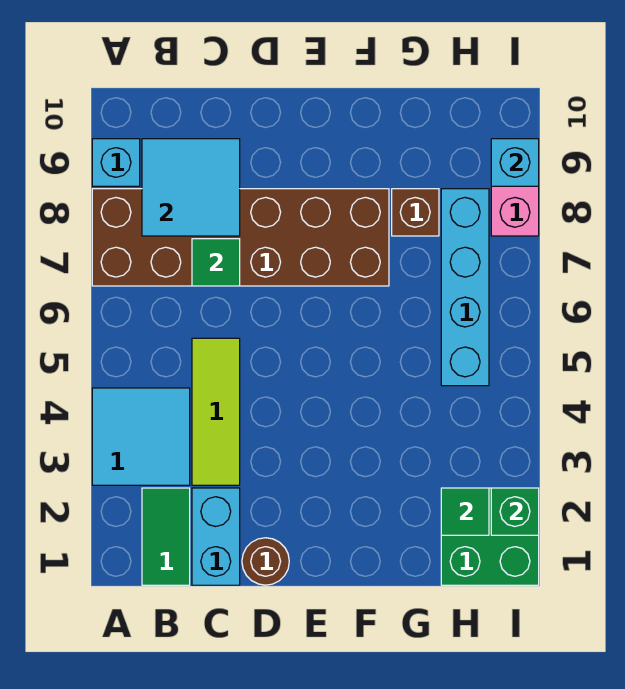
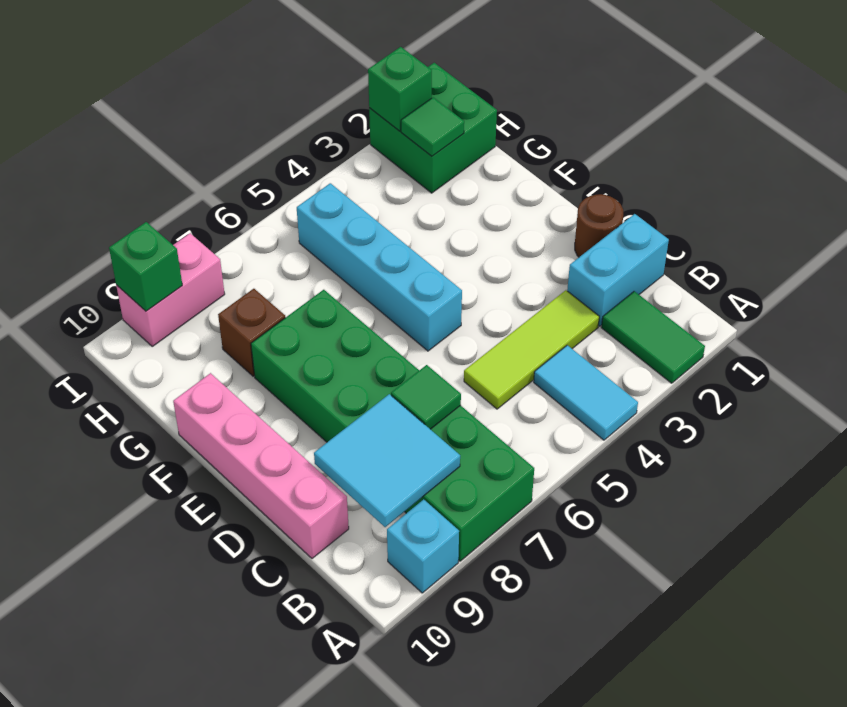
cyan 2x2 tile [92,388,190,485] -> cyan 1x2 tile [534,345,638,440]
brown 2x6 brick [92,189,389,286] -> green 2x6 brick [251,290,534,561]
green 1x2 tile [142,488,190,585] -> green 1x2 tile turned to [601,291,705,383]
none -> pink 1x4 brick [173,373,349,558]
cyan 1x4 brick [441,189,489,386] -> cyan 1x4 brick turned to [297,183,462,351]
cyan 1x1 brick [491,139,539,186] -> green 1x1 brick [109,222,182,311]

